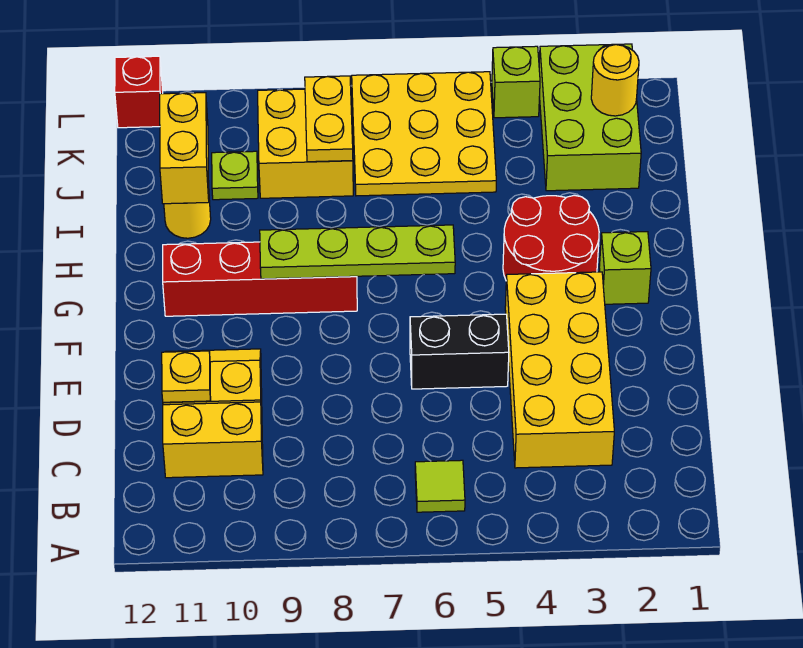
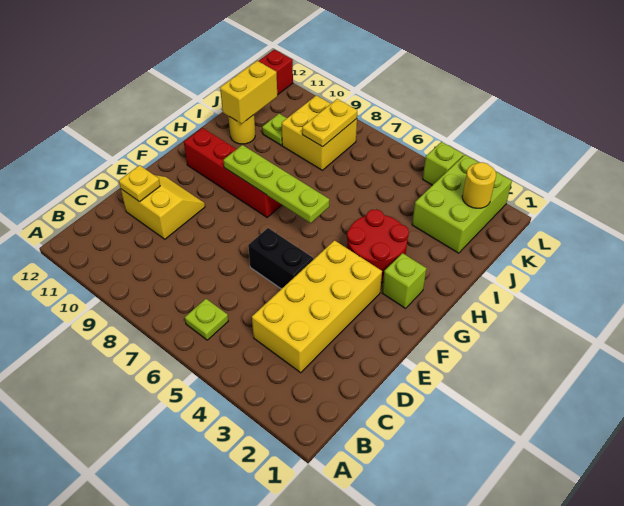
lime 1x1 tile [415,460,465,512] -> lime 1x1 plate [185,299,228,340]
yellow 1x2 brick [163,402,263,478] -> none
yellow 3x3 plate [352,72,496,196] -> none

